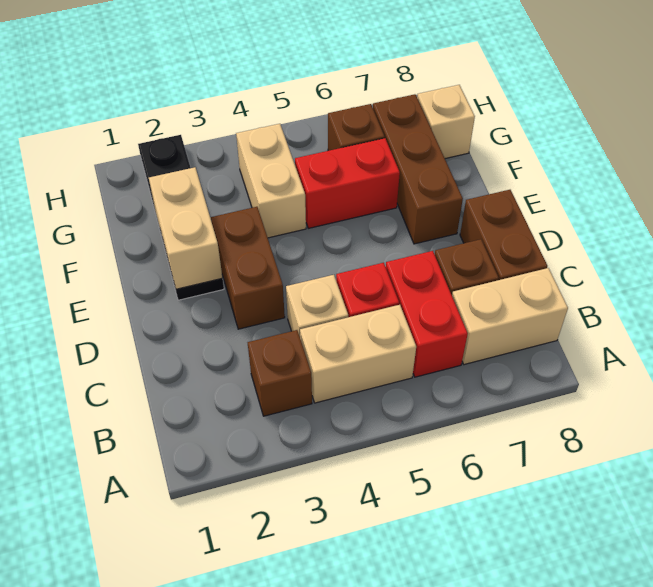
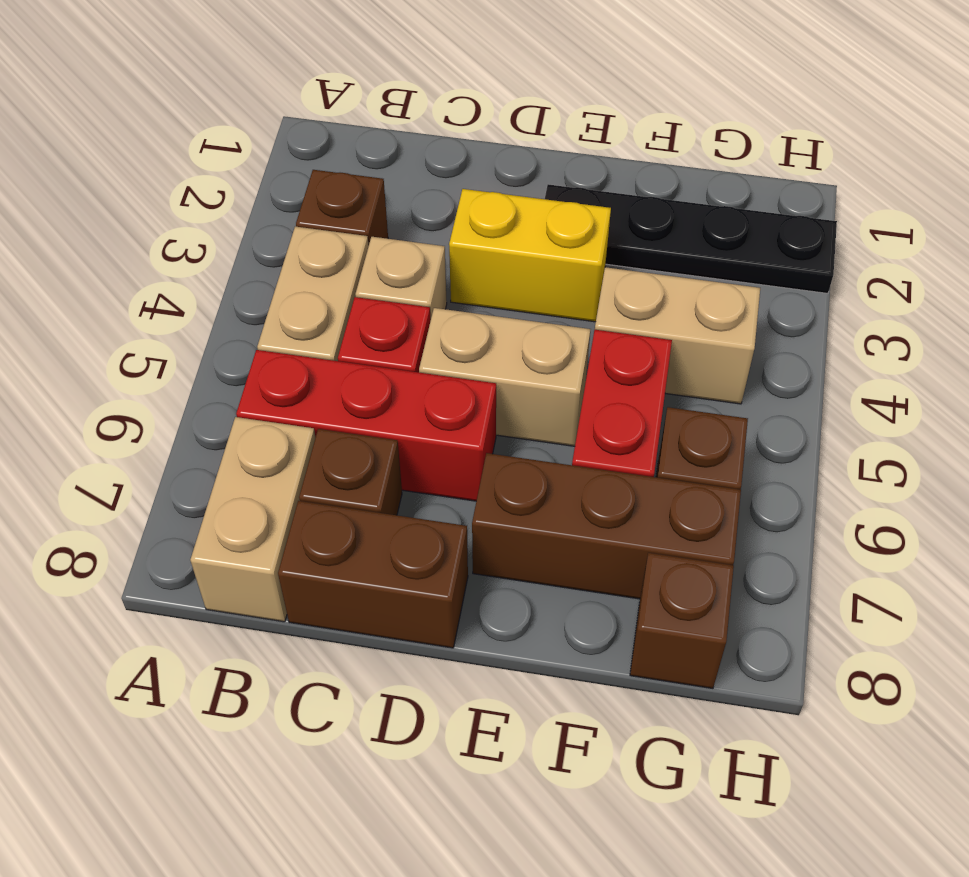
red 1x2 brick [386,251,468,377] -> red 1x3 brick [236,350,496,501]
brown 1x2 brick [211,207,285,329] -> yellow 1x2 brick [449,189,611,322]
tan 1x2 brick [149,167,223,289] -> tan 1x2 brick moved to [419,308,590,446]
tan 1x1 brick [417,85,475,159] -> brown 1x1 brick [630,553,734,688]

